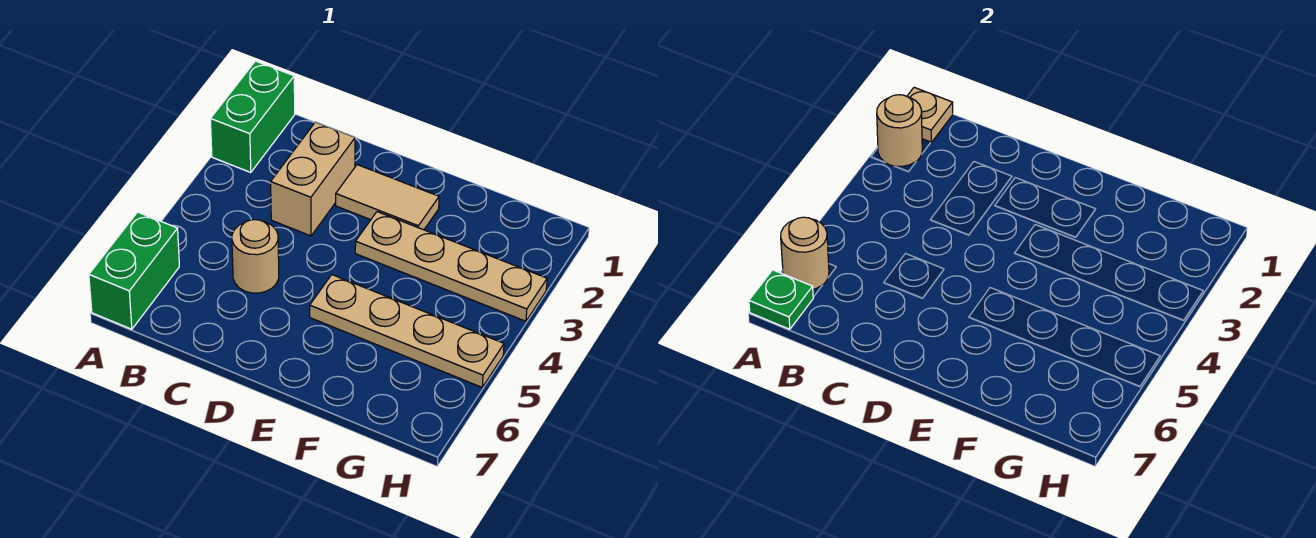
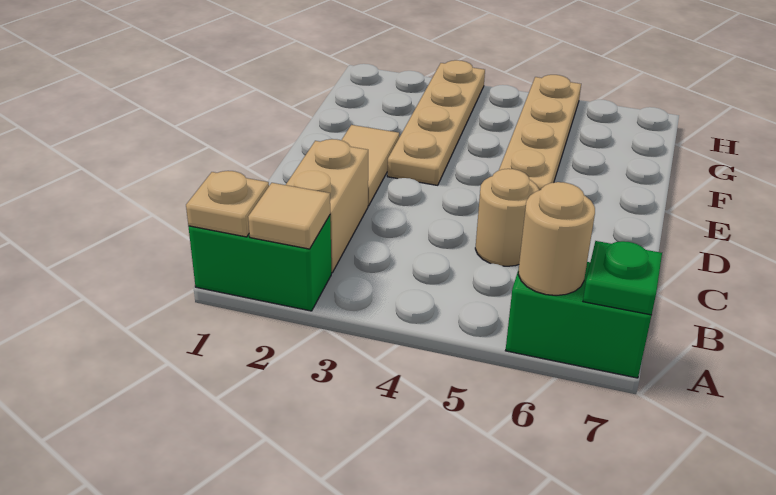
tan 1x1 round brick [877,95,922,166] -> tan 1x1 tile [248,183,330,249]
tan 1x2 brick [271,122,355,236] -> tan 1x2 brick turned to [286,139,368,273]

